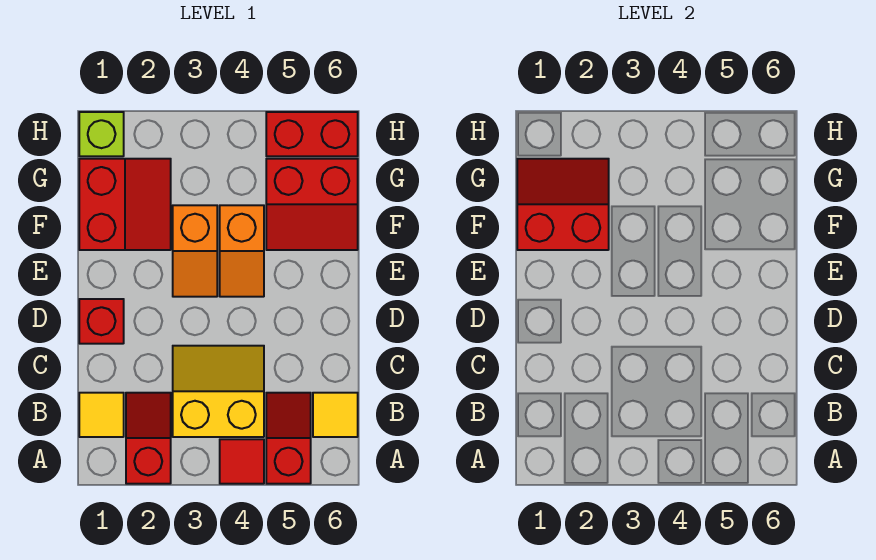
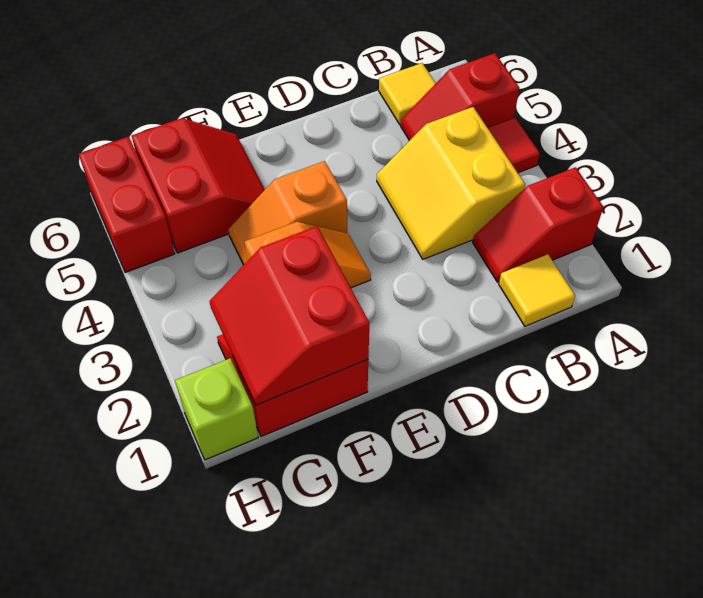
red 1x1 brick [79,299,124,344] -> none
orange 1x2 slope [220,205,264,297] -> orange 1x2 slope turned to [228,161,347,265]

